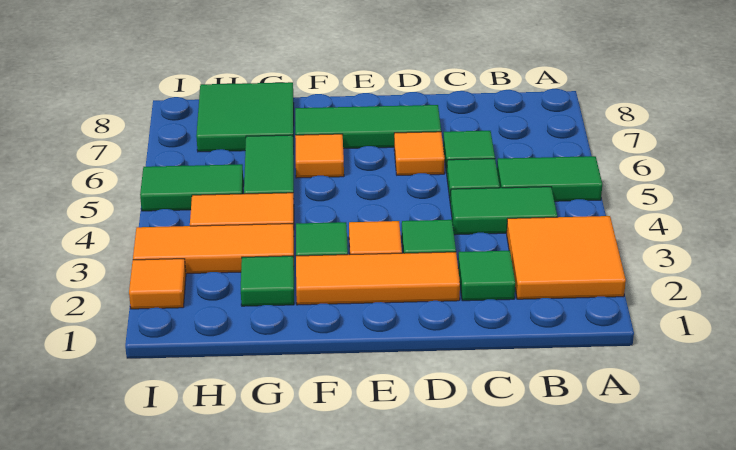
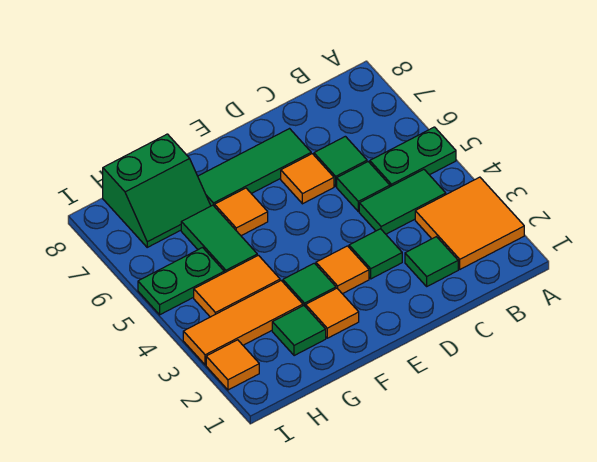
green 1x2 tile [497,156,602,201] -> green 1x2 plate [370,127,456,187]
orange 1x3 tile [296,252,460,305] -> orange 1x1 tile [306,288,359,338]
green 2x2 tile [196,82,294,152] -> green 2x2 slope [103,134,211,247]
green 1x2 tile [140,164,243,211] -> green 1x2 plate [138,248,224,315]

